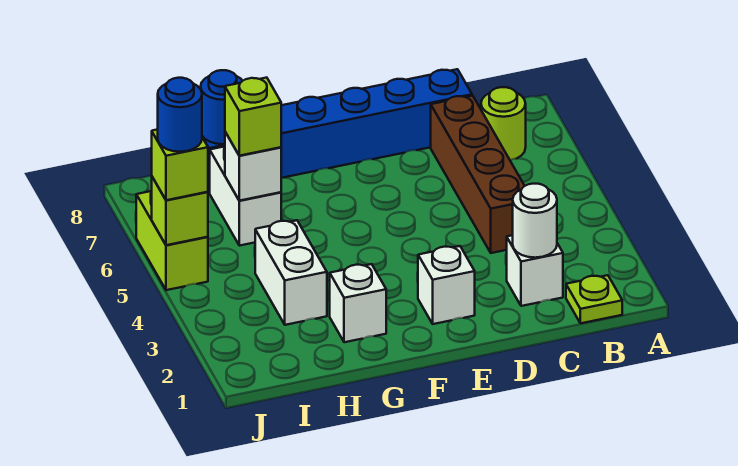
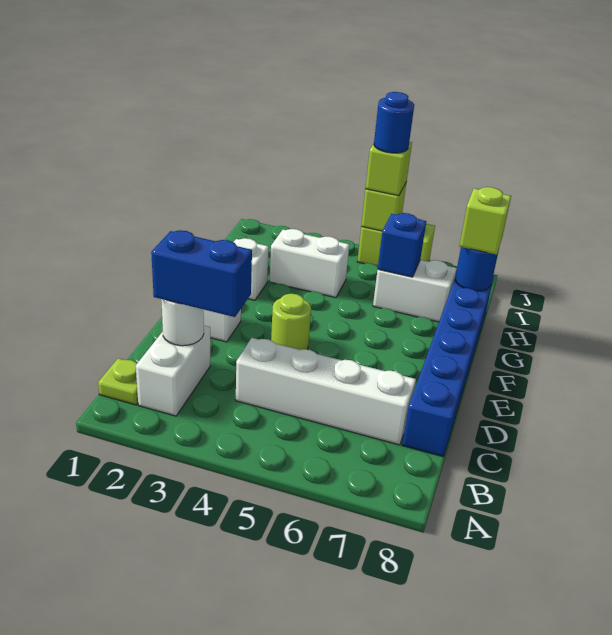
lime 1x1 round brick [481,87,526,160] -> lime 1x1 round brick moved to [271,294,311,350]
white 1x1 brick [507,235,563,306] -> white 1x2 brick [136,326,210,416]
none -> blue 1x2 brick [151,230,252,317]
brown 1x4 brick [431,96,524,253] -> white 1x4 brick [236,338,416,445]
white 1x1 brick [225,132,281,201] -> blue 1x1 brick [378,213,426,277]
lime 1x1 brick [225,78,281,156] -> lime 1x1 brick moved to [460,187,511,255]

